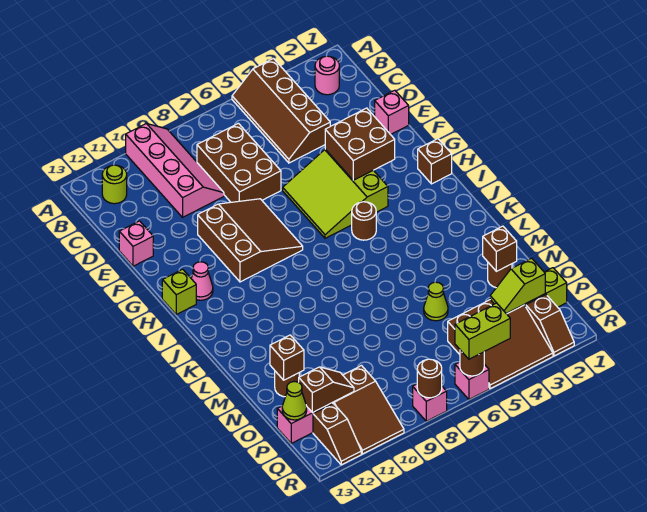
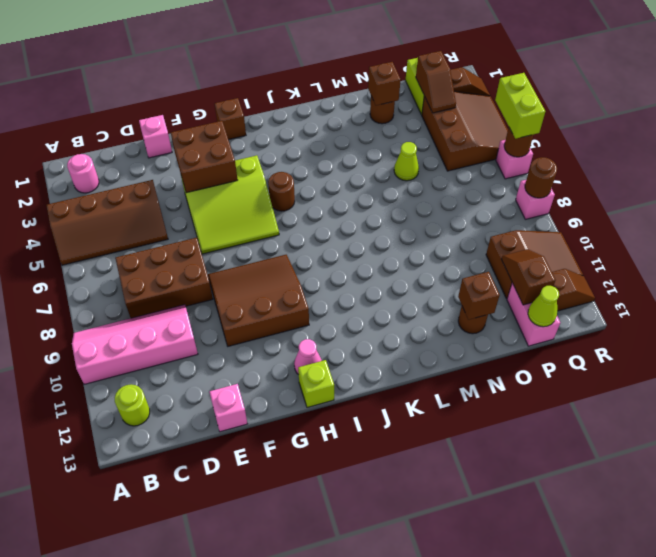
lime 1x2 slope [490,258,545,313] -> brown 1x2 slope [416,51,456,113]

